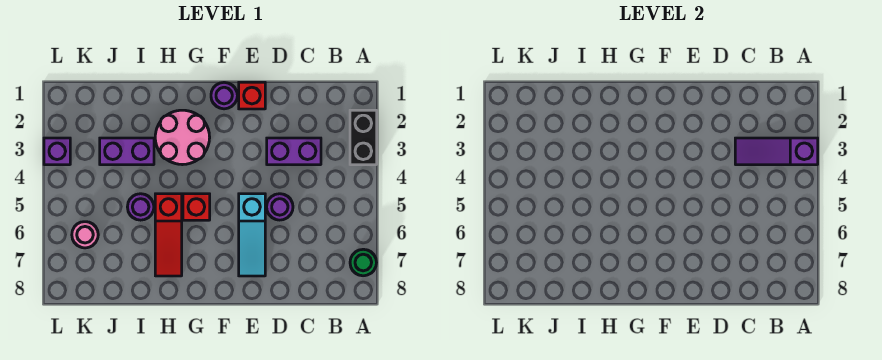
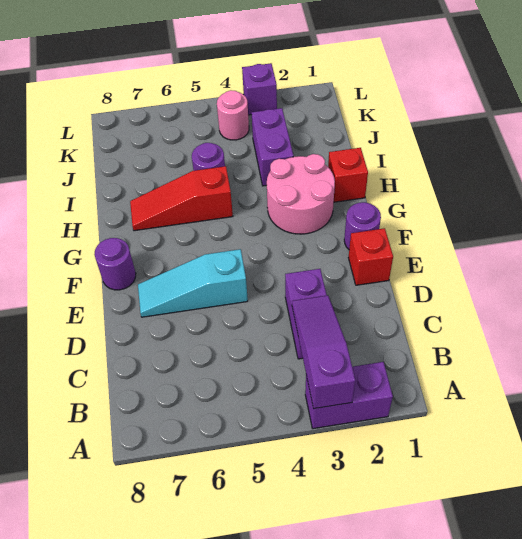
black 1x2 brick [350,110,377,165] -> purple 1x2 brick [305,362,393,429]
green 1x1 round brick [350,249,377,276] -> none
purple 1x1 round brick [267,194,293,220] -> purple 1x1 round brick moved to [94,238,136,290]
red 1x1 brick [183,194,210,220] -> red 1x1 brick moved to [328,148,368,202]
pink 1x1 round brick [72,222,98,248] -> pink 1x1 round brick moved to [217,90,249,140]

